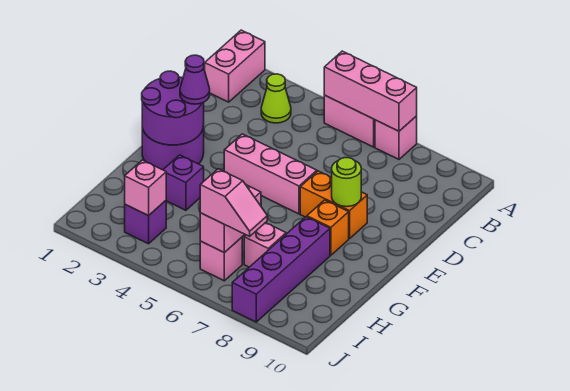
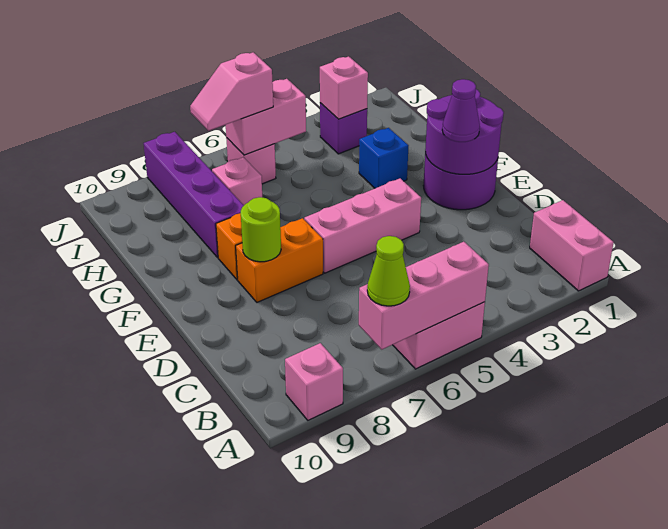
pink 1x1 brick [375,116,417,159] -> pink 1x1 brick moved to [285,343,343,420]
lime 1x1 cone [261,74,291,123] -> lime 1x1 cone moved to [367,236,410,306]
purple 1x1 brick [163,155,204,210] -> blue 1x1 brick [359,128,409,188]
pink 1x2 brick [200,184,261,253] -> pink 1x2 brick turned to [226,79,306,155]

